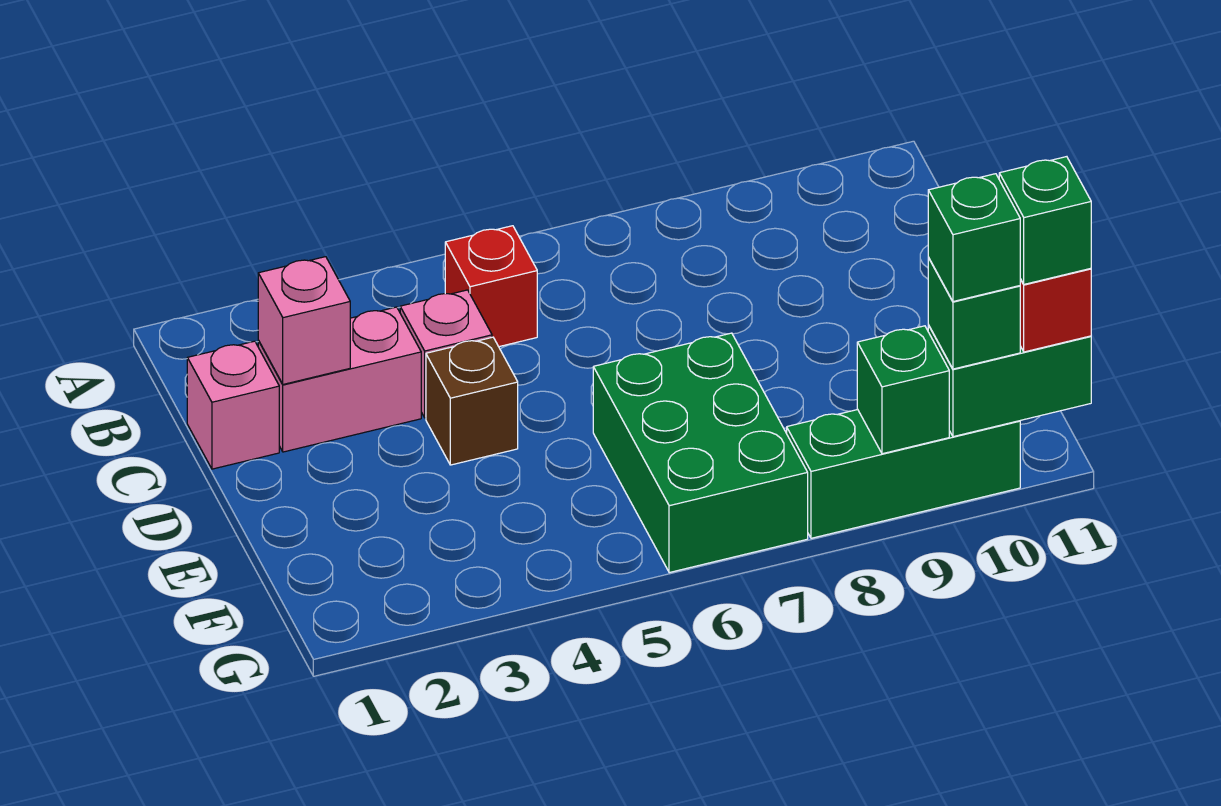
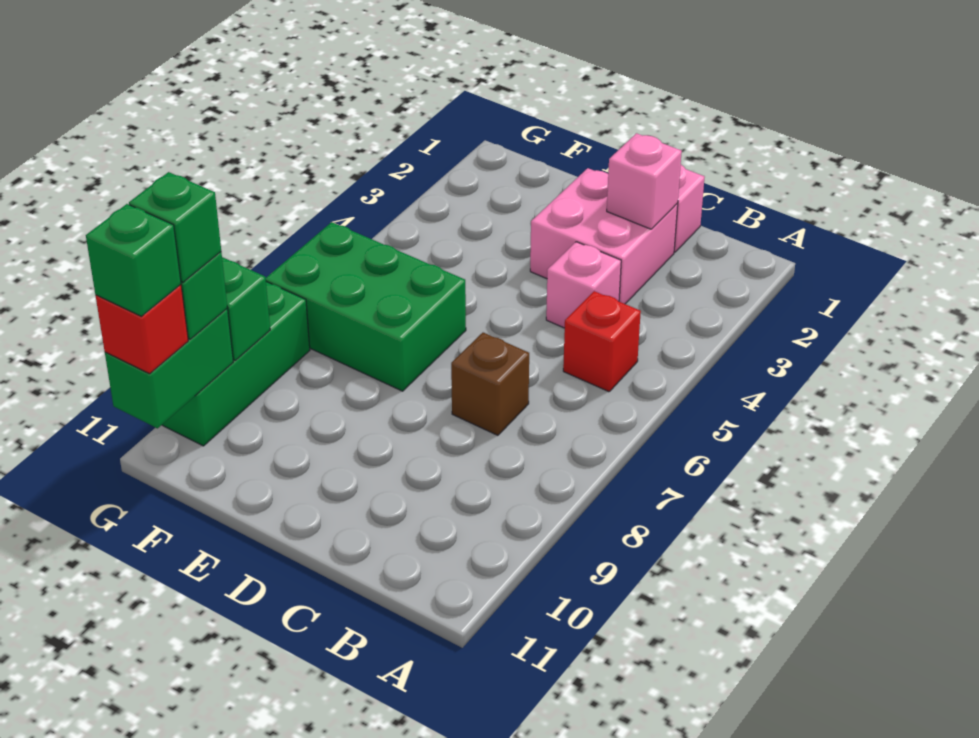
pink 1x2 brick [258,307,421,452] -> pink 2x2 brick [530,168,678,304]
brown 1x1 brick [426,337,518,465] -> brown 1x1 brick moved to [451,333,529,435]

